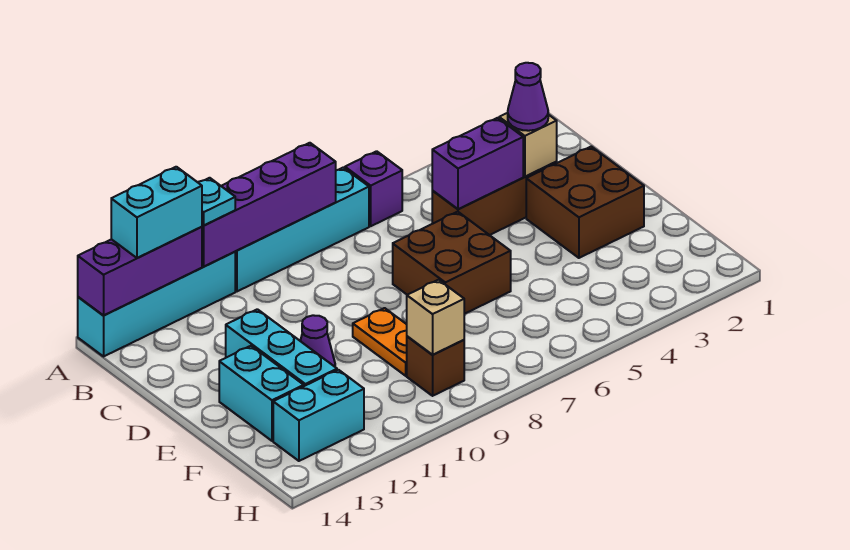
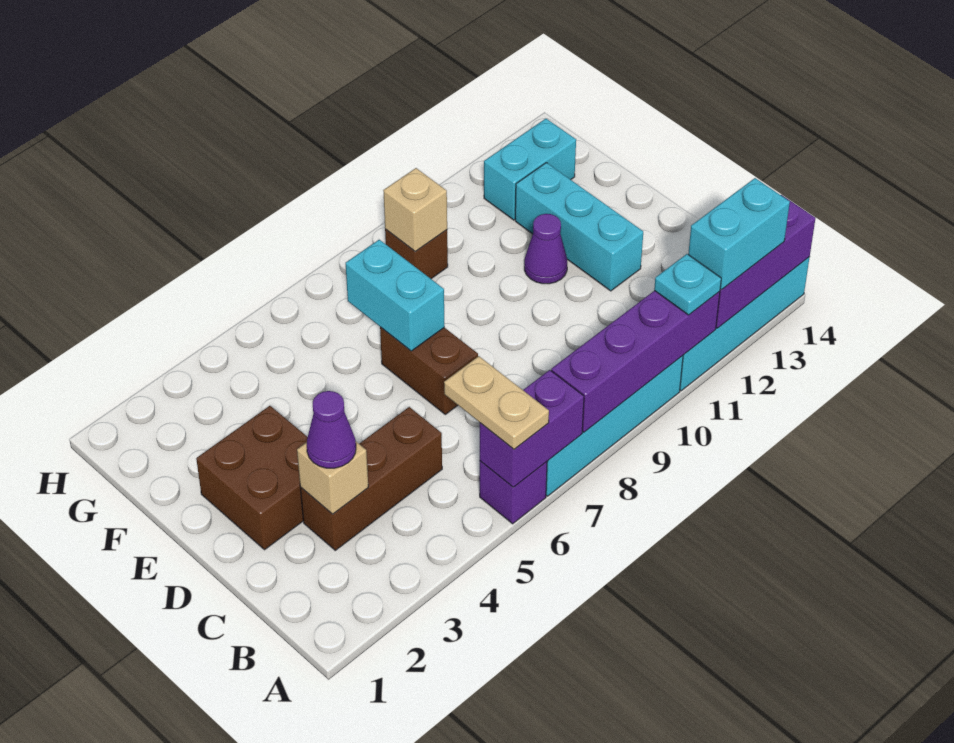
none -> tan 1x2 plate [444,356,549,449]
purple 1x2 brick [432,118,523,209] -> purple 1x2 brick moved to [480,370,584,487]
brown 2x2 brick [393,212,511,314] -> brown 1x2 brick [380,327,478,414]
orange 1x2 plate [353,308,407,376] -> none
cyan 1x2 brick [219,346,304,441] -> cyan 1x2 brick moved to [346,240,445,351]

